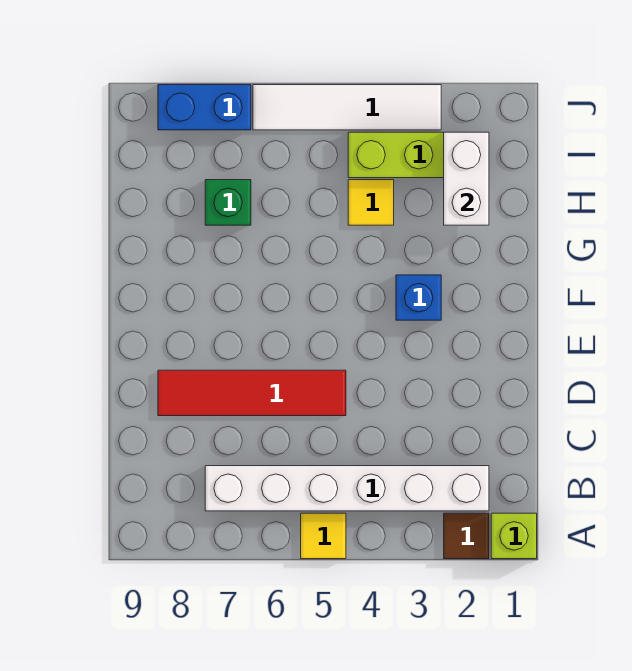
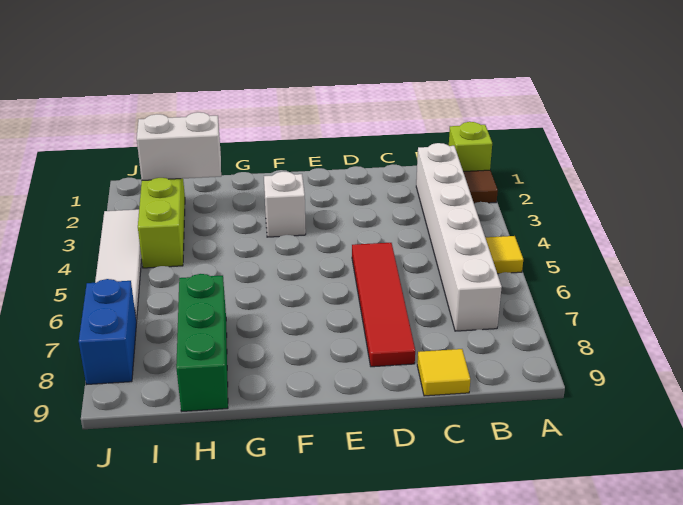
blue 1x1 brick [396,275,441,320] -> white 1x1 brick [264,171,306,237]
yellow 1x1 tile [348,180,394,225] -> yellow 1x1 tile moved to [417,349,470,396]
green 1x1 brick [205,180,251,225] -> green 1x3 brick [176,274,228,411]

